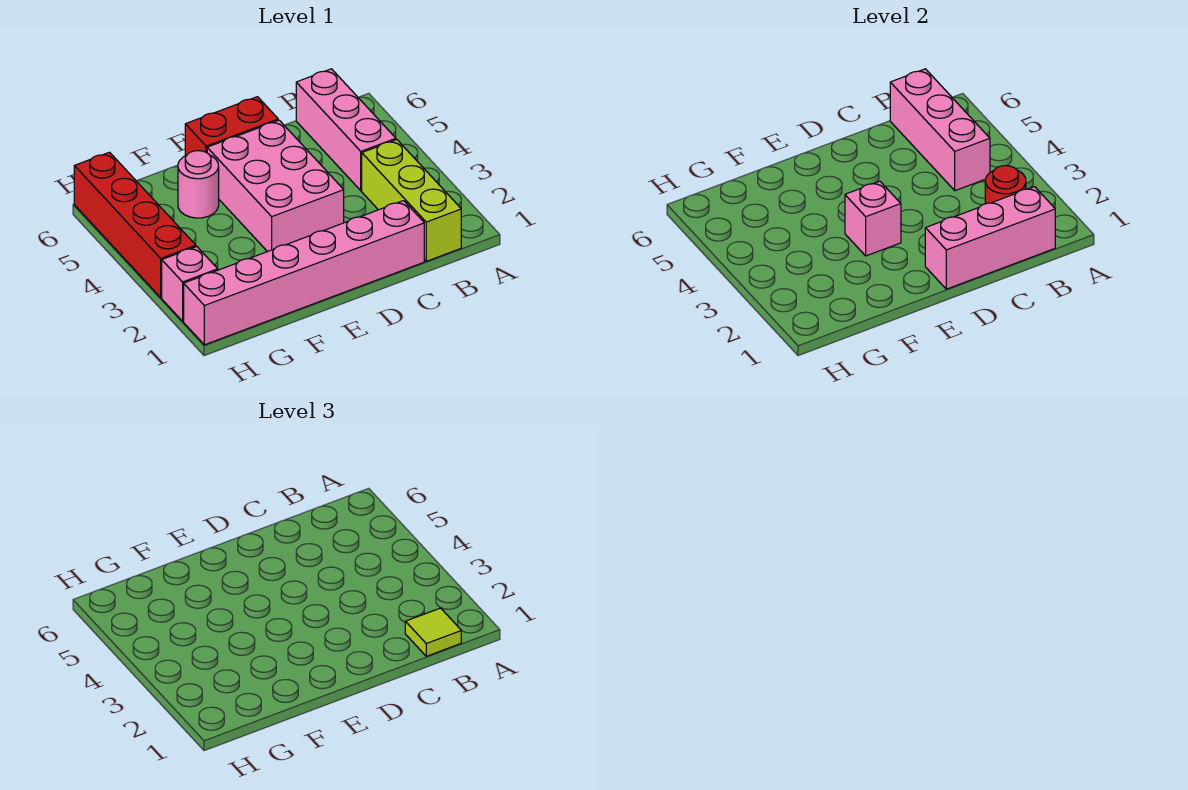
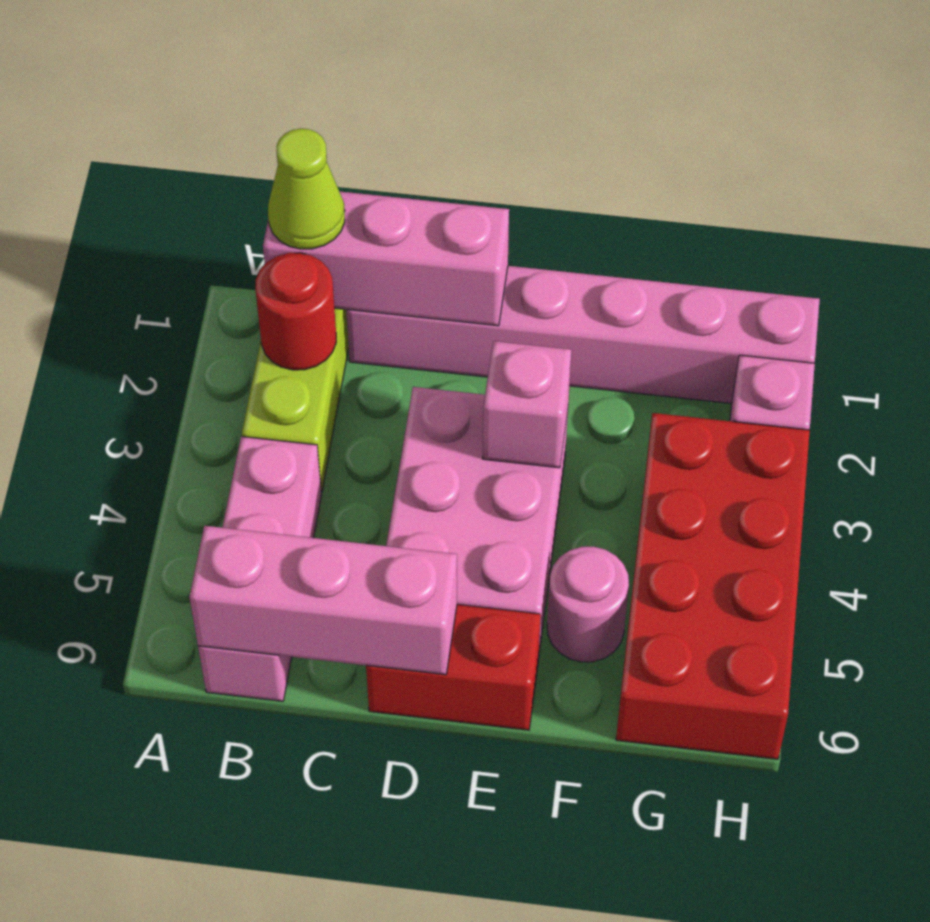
lime 1x1 tile [405,608,461,656] -> lime 1x1 cone [268,129,345,249]
pink 1x3 brick [890,69,990,191] -> pink 1x3 brick turned to [189,526,457,675]
red 1x4 brick [74,152,196,298] -> red 2x4 brick [616,413,810,759]

